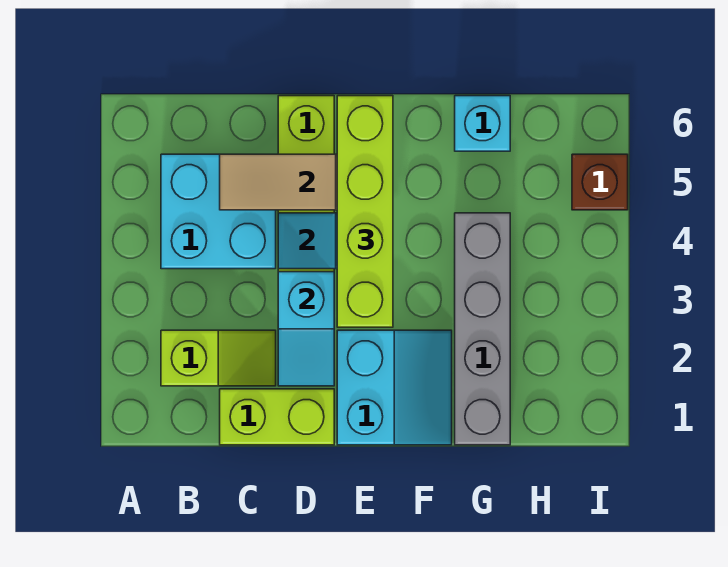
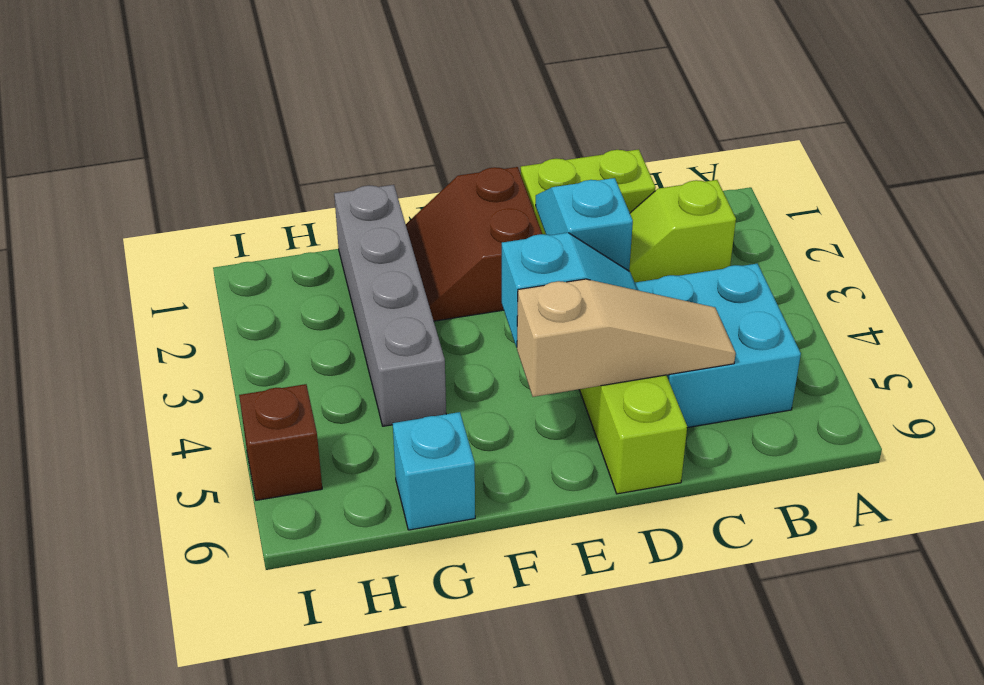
cyan 2x2 slope [337,330,452,445] -> brown 2x2 slope [406,167,542,321]
lime 1x4 brick [337,96,393,327] -> none

